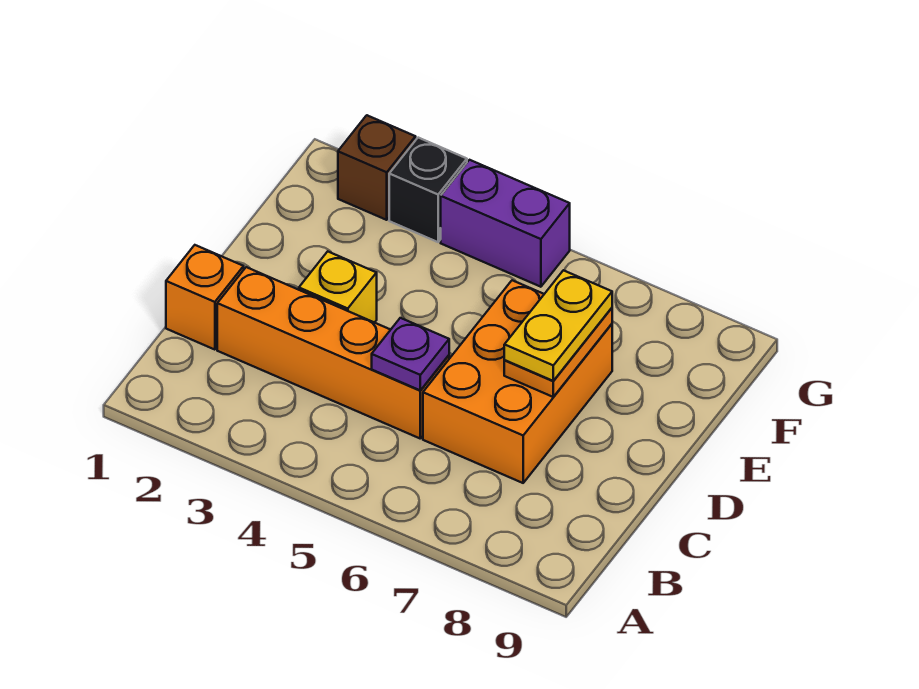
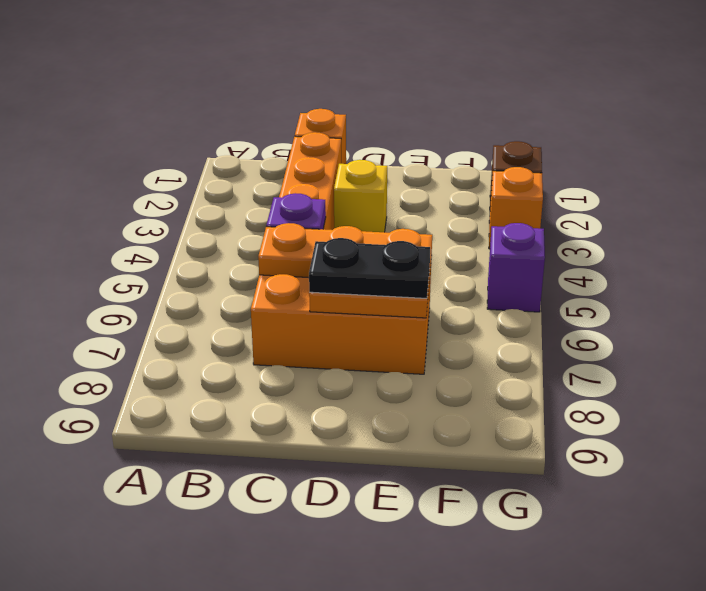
none -> orange 1x3 plate [258,223,432,279]
yellow 1x2 plate [504,270,612,381] -> black 1x2 plate [309,238,430,298]
black 1x1 brick [389,138,467,242] -> orange 1x1 brick [489,167,543,249]
purple 1x2 brick [441,160,570,287] -> purple 1x1 brick [487,223,545,312]

